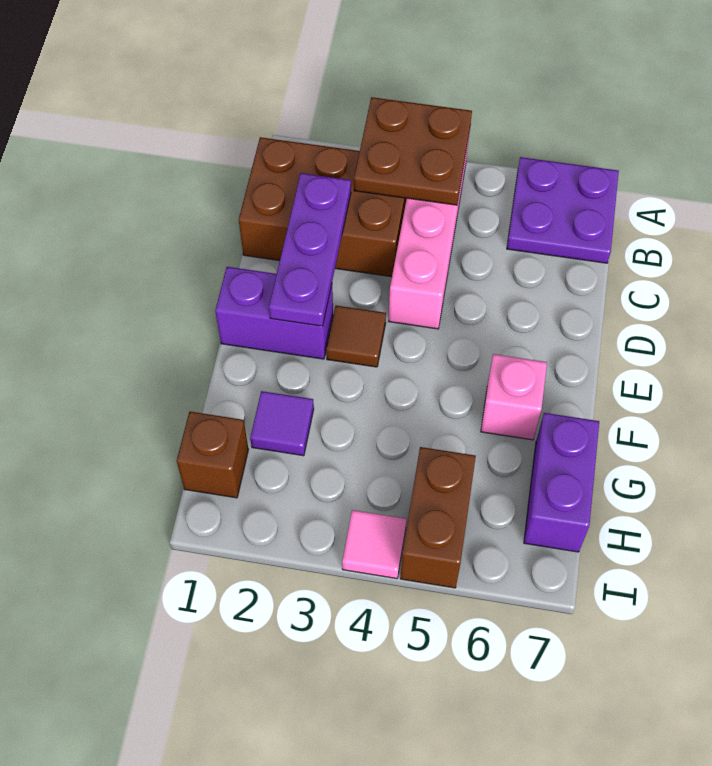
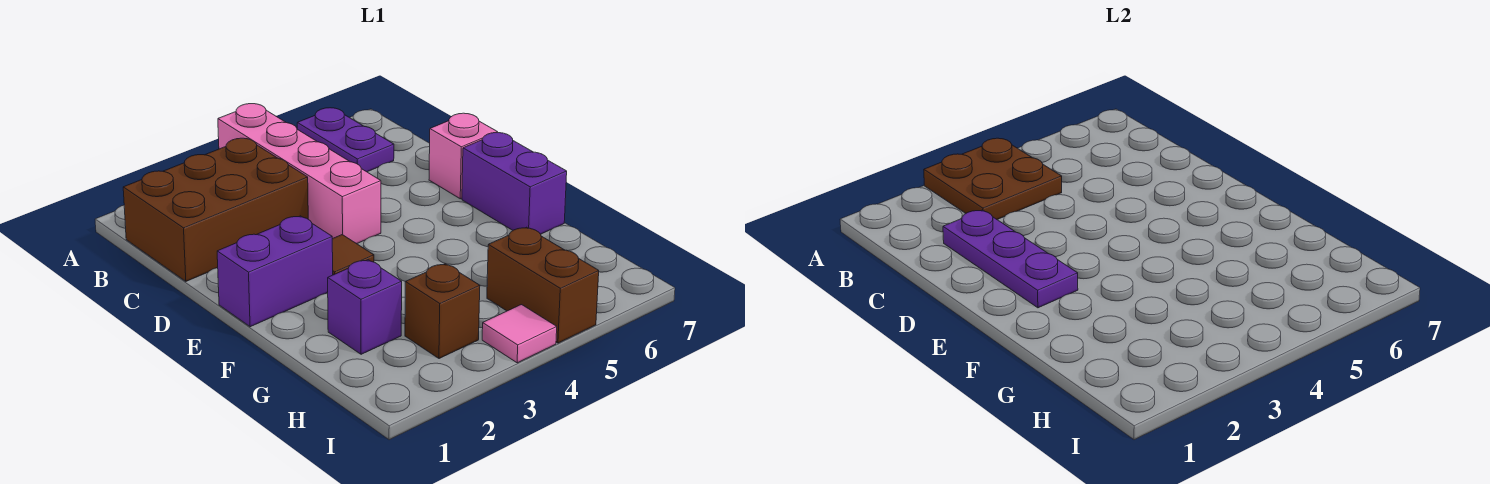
purple 2x2 plate [507,157,619,263] -> purple 1x2 plate [297,108,394,172]
pink 1x1 brick [481,354,547,440] -> pink 1x1 brick moved to [429,113,498,199]
purple 1x1 tile [250,391,314,456] -> purple 1x1 brick [328,260,402,354]
purple 1x2 brick [524,413,599,552] -> purple 1x2 brick moved to [462,133,567,234]
brown 1x1 brick [177,412,248,498] -> brown 1x1 brick moved to [405,264,480,359]

